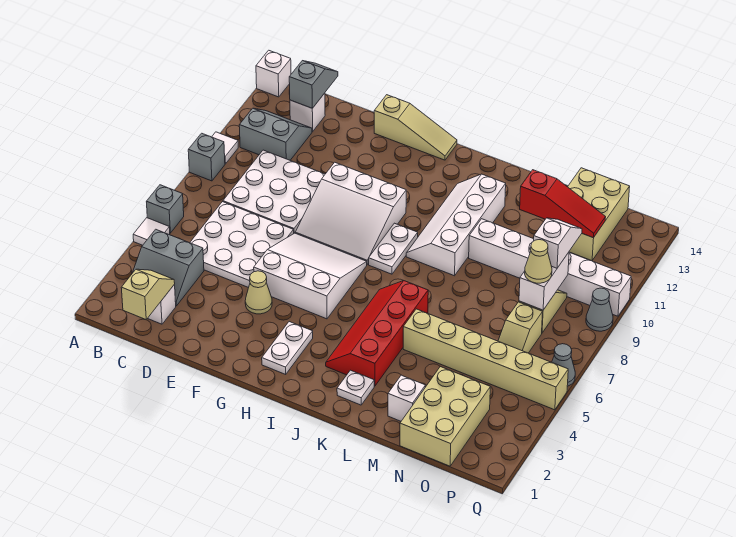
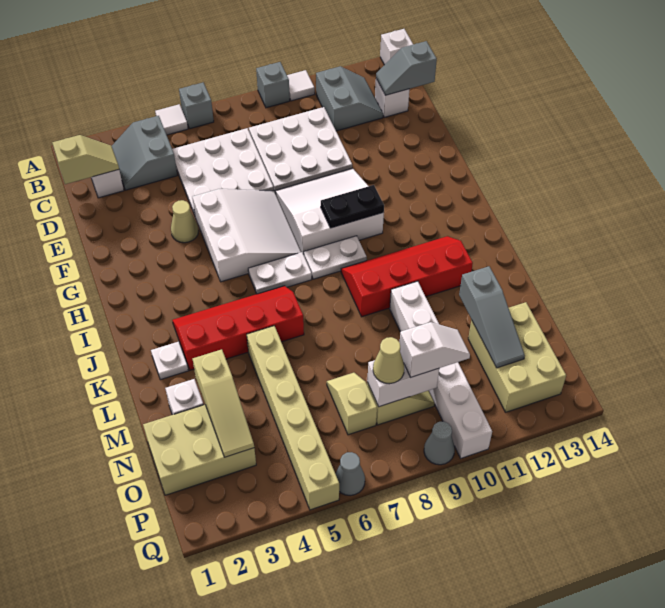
grey 1x2 slope [289,61,338,108] -> grey 1x2 slope turned to [376,41,437,95]
white 3x3 slope [295,162,406,264] -> white 3x3 slope turned to [275,168,384,254]
tan 1x3 slope [374,95,457,160] -> tan 1x3 slope moved to [193,349,254,457]
white 1x2 plate [262,322,313,374] -> white 1x2 plate moved to [248,252,312,294]
none -> black 1x2 plate [321,185,384,228]
white 2x4 slope [406,174,506,276] -> red 2x4 slope [341,236,473,317]
red 1x3 slope [520,170,606,238] -> grey 1x3 slope [459,266,525,368]
tan 2x3 brick [568,168,630,261] -> tan 2x3 brick turned to [468,302,566,412]
tan 1x2 slope [498,302,543,353] -> tan 1x2 slope turned to [327,373,377,435]

